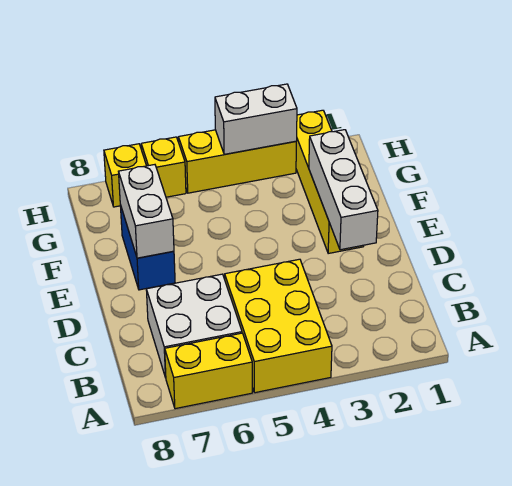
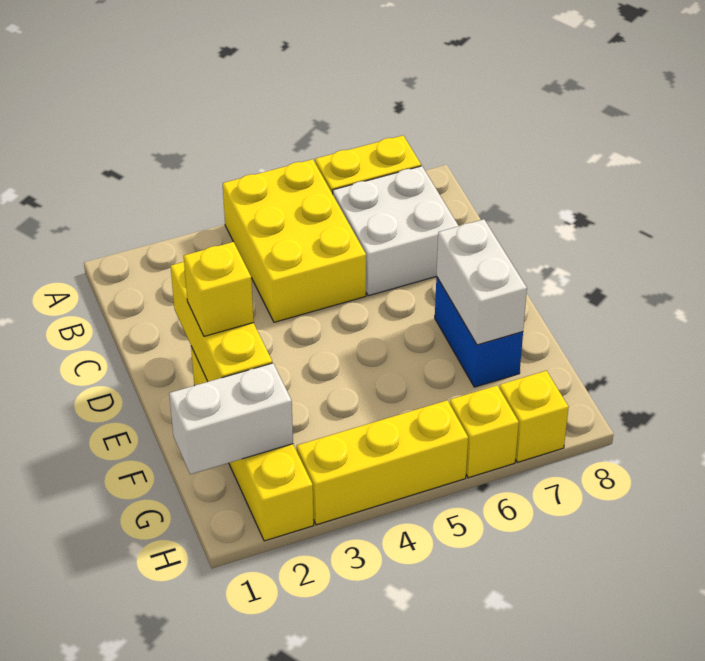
white 1x3 brick [309,130,378,250] -> yellow 1x3 brick [171,262,272,382]
none -> yellow 1x1 brick [184,242,254,336]
white 1x2 brick [215,84,297,154] -> white 1x2 brick moved to [169,363,293,474]

